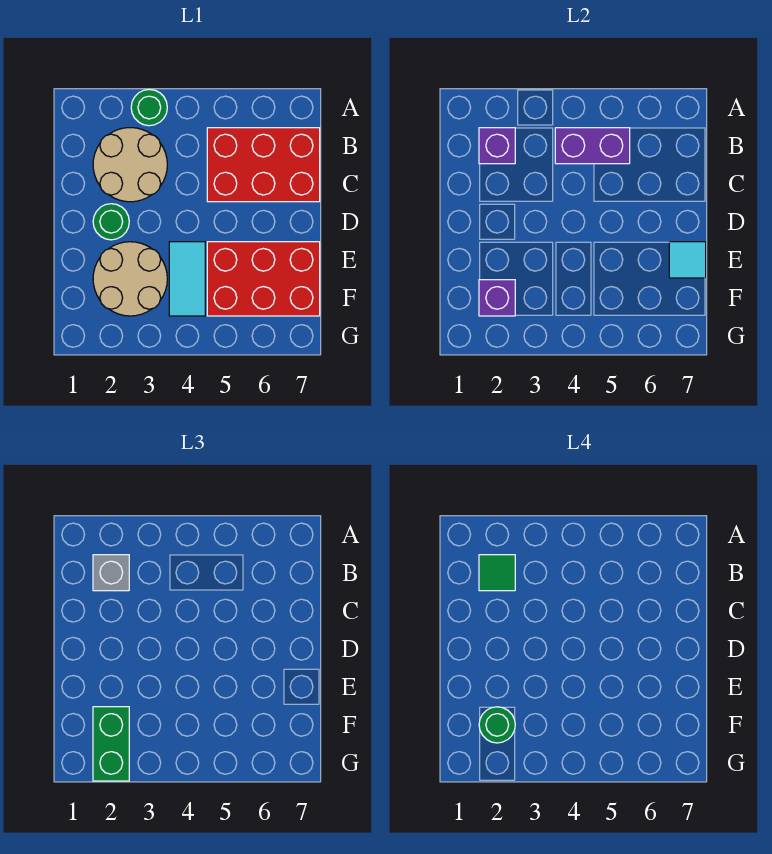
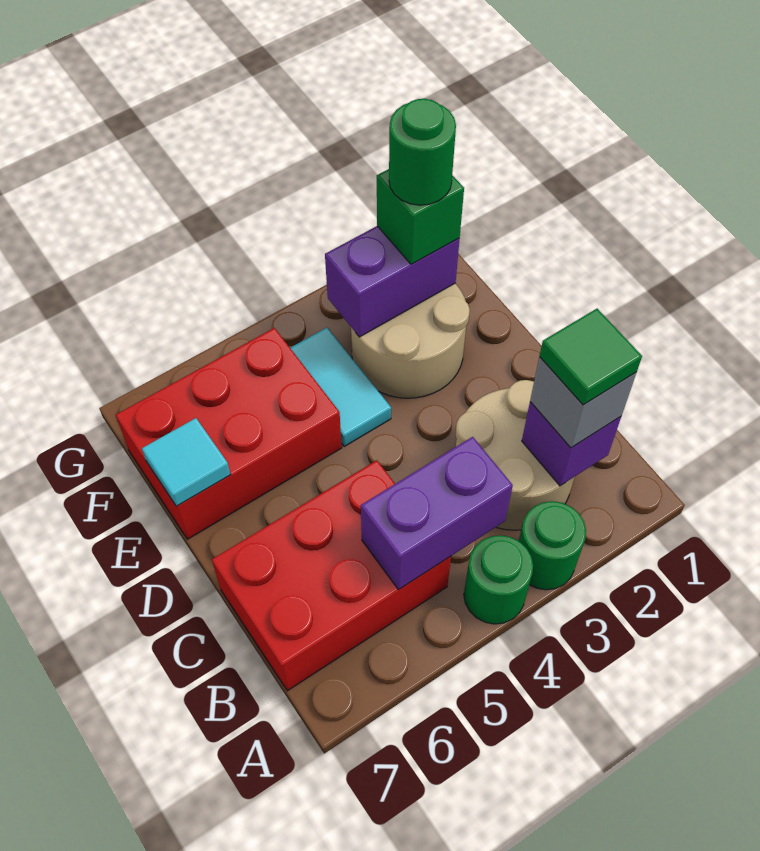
green 1x1 round brick [93,204,129,240] -> green 1x1 round brick moved to [464,535,533,624]
purple 1x1 brick [479,280,515,316] -> purple 1x2 brick [325,226,460,337]
green 1x2 brick [93,707,129,781] -> green 1x1 brick [377,169,464,264]

